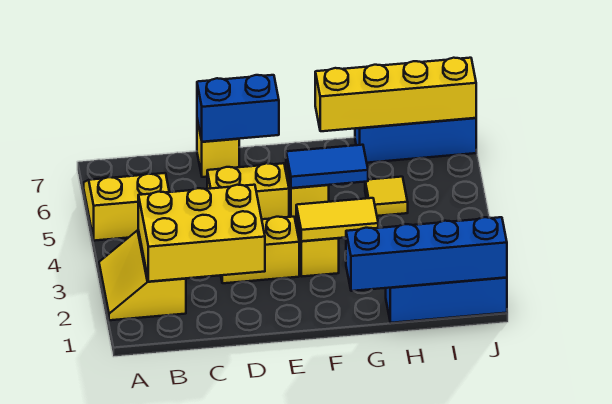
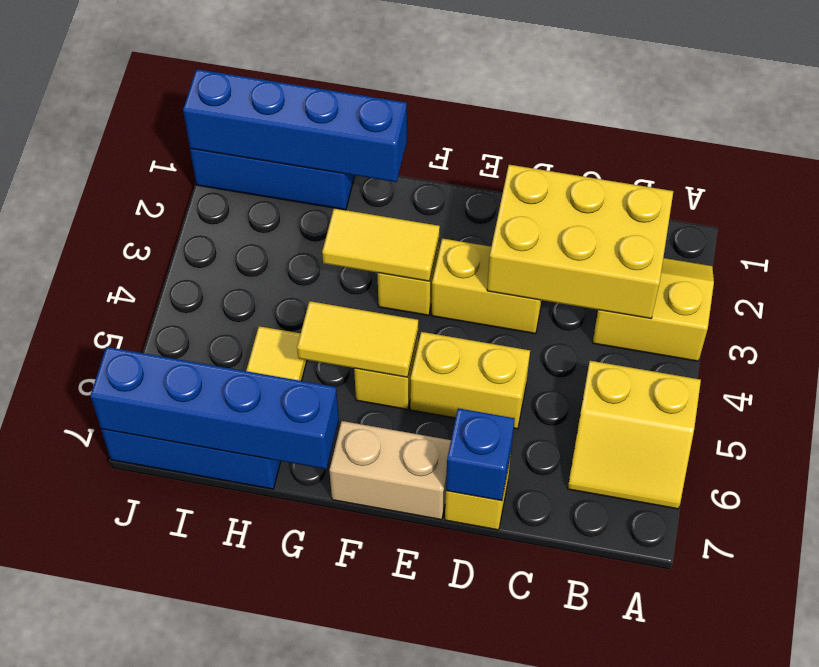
yellow 2x2 slope [99,230,186,320] -> yellow 2x2 slope turned to [593,258,714,361]
blue 1x2 brick [197,75,279,142] -> blue 1x1 brick [446,408,515,501]
none -> tan 1x2 brick [329,421,451,520]
blue 1x2 tile [286,145,368,188] -> yellow 1x2 tile [297,301,418,377]
yellow 1x4 brick [315,58,476,131] -> blue 1x4 brick [90,347,339,469]

